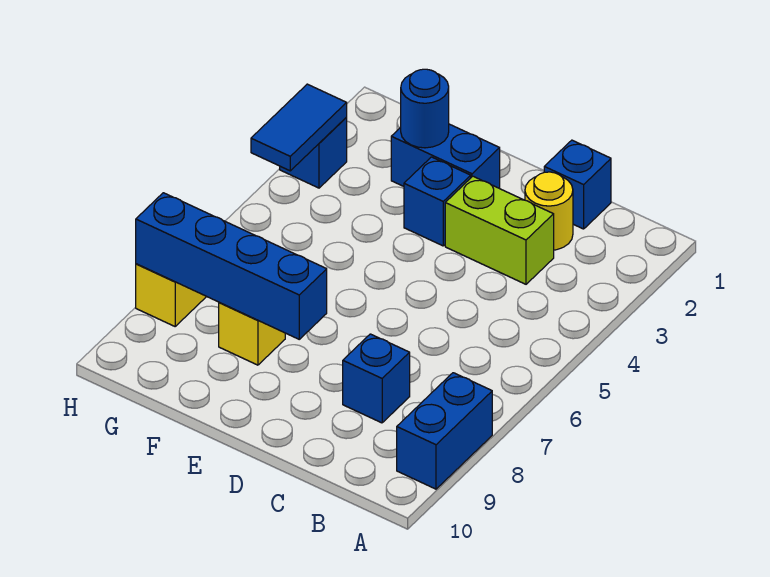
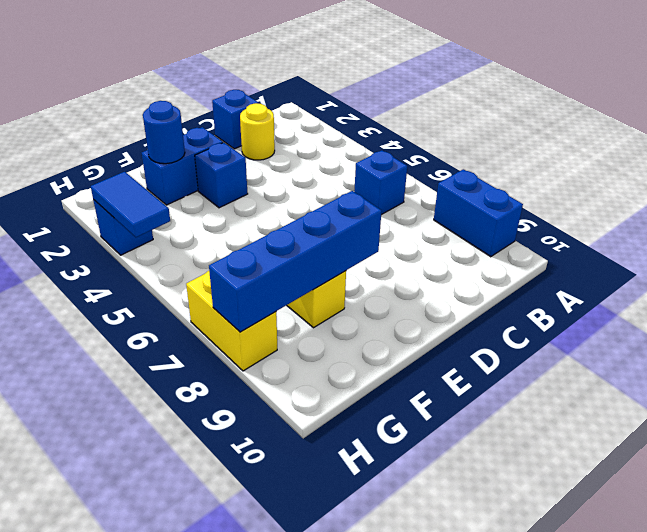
lime 1x2 brick [445,176,554,284] -> none
blue 1x1 brick [343,334,410,423] -> blue 1x1 brick moved to [354,150,407,215]

